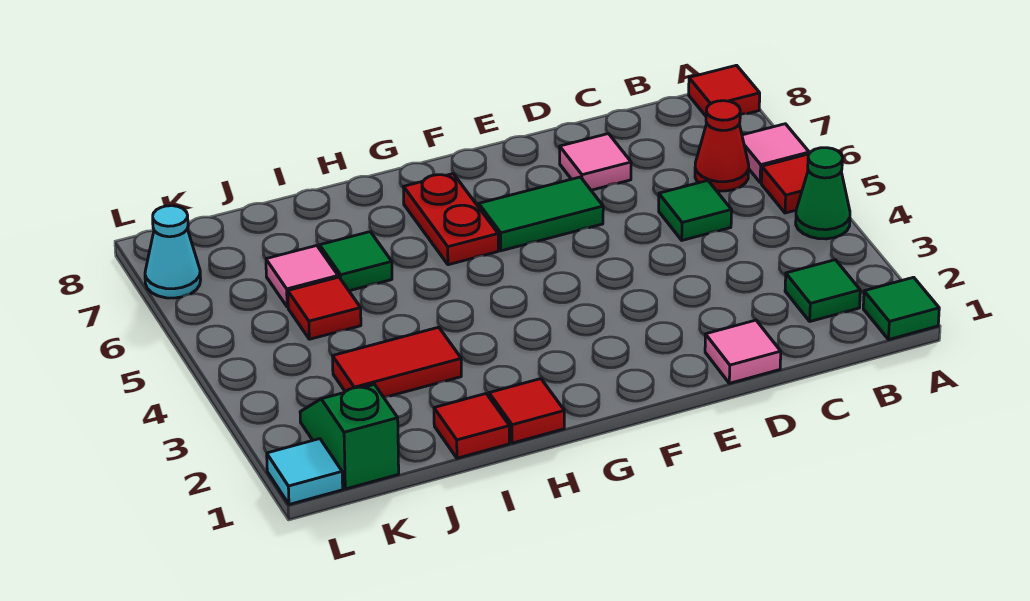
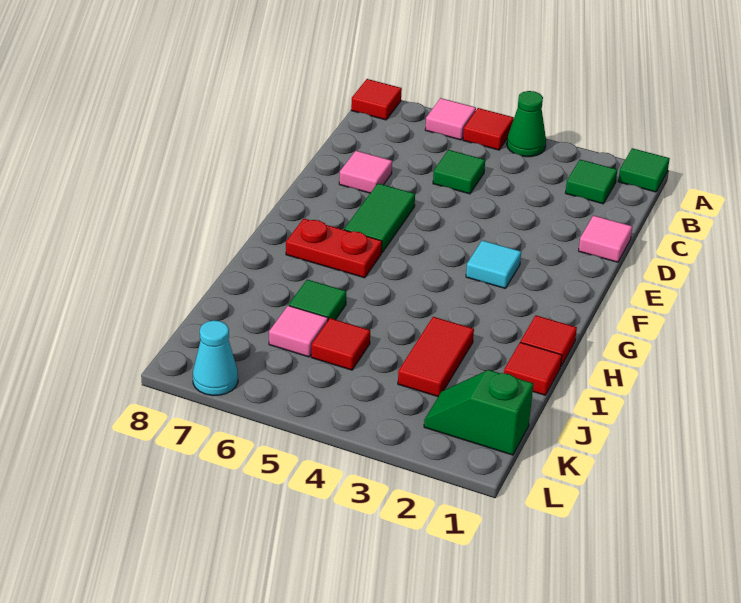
red 1x1 cone [695,101,749,191] -> none
cyan 1x1 tile [267,439,343,504] -> cyan 1x1 tile moved to [466,240,521,288]

